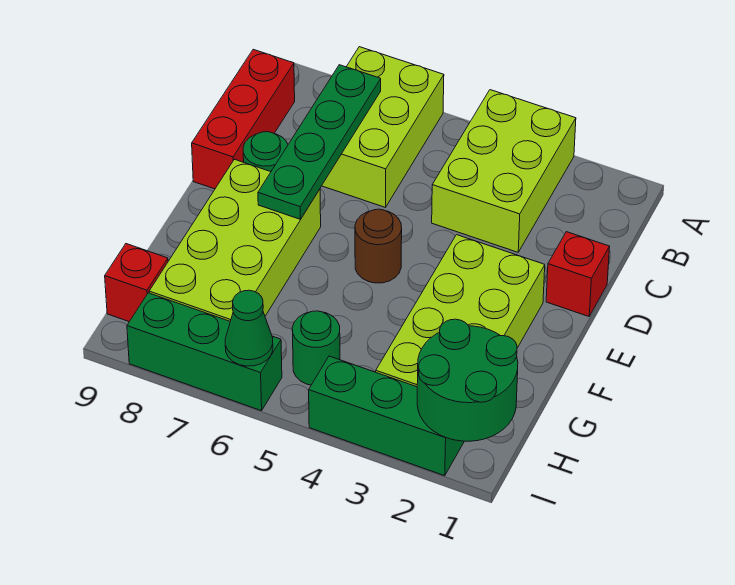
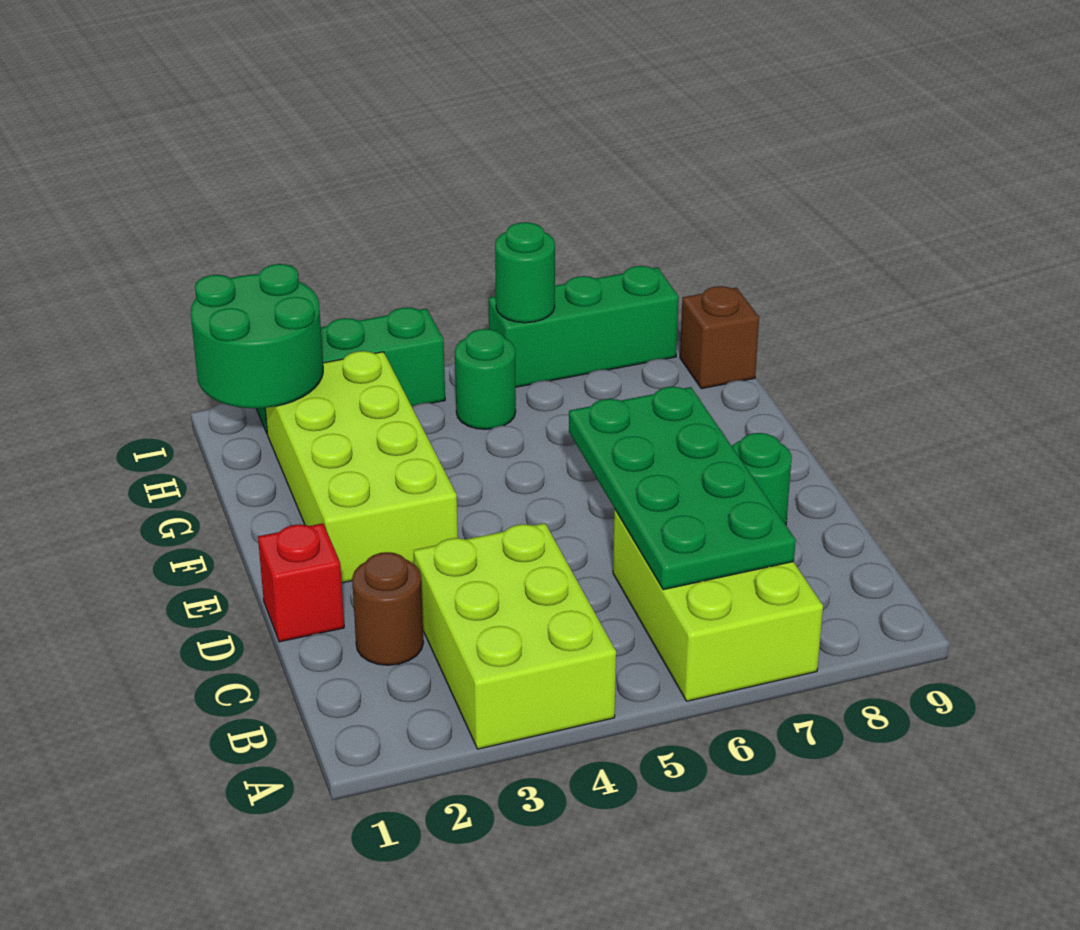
green 1x4 plate [258,65,381,219] -> green 2x4 plate [569,387,796,590]
red 1x3 brick [192,49,295,189] -> none
brown 1x1 round brick [355,209,402,283] -> brown 1x1 round brick moved to [352,552,424,665]
lime 2x4 brick [149,159,321,321] -> none
red 1x1 brick [105,244,168,322] -> brown 1x1 brick [680,286,759,389]
green 1x1 cone [225,290,273,366] -> green 1x1 round brick [495,222,555,323]

